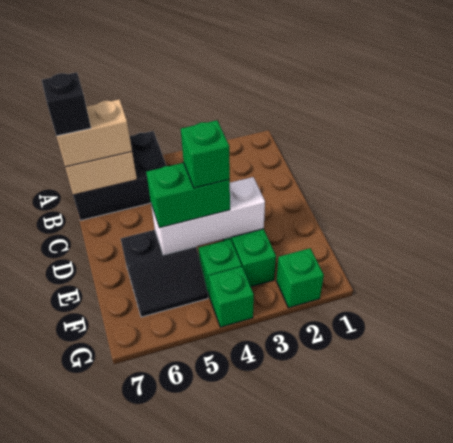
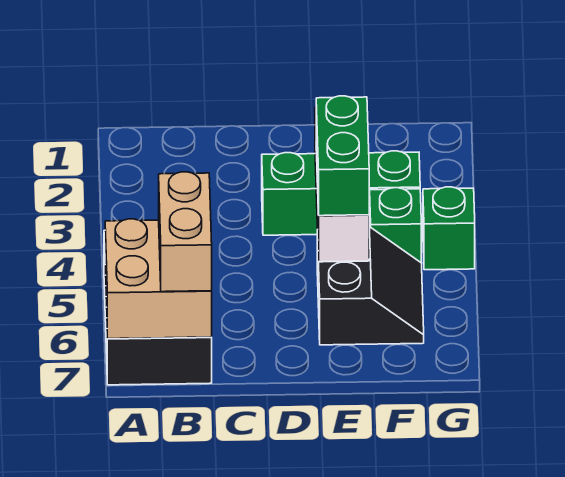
black 1x1 brick [42,72,91,136] -> none
green 1x1 brick [181,120,230,188] -> none
green 1x1 brick [276,248,324,308] -> none

